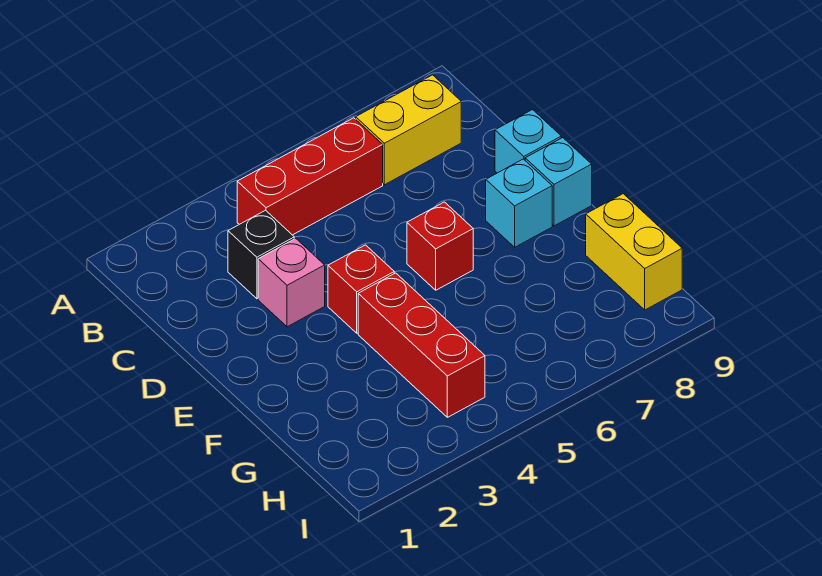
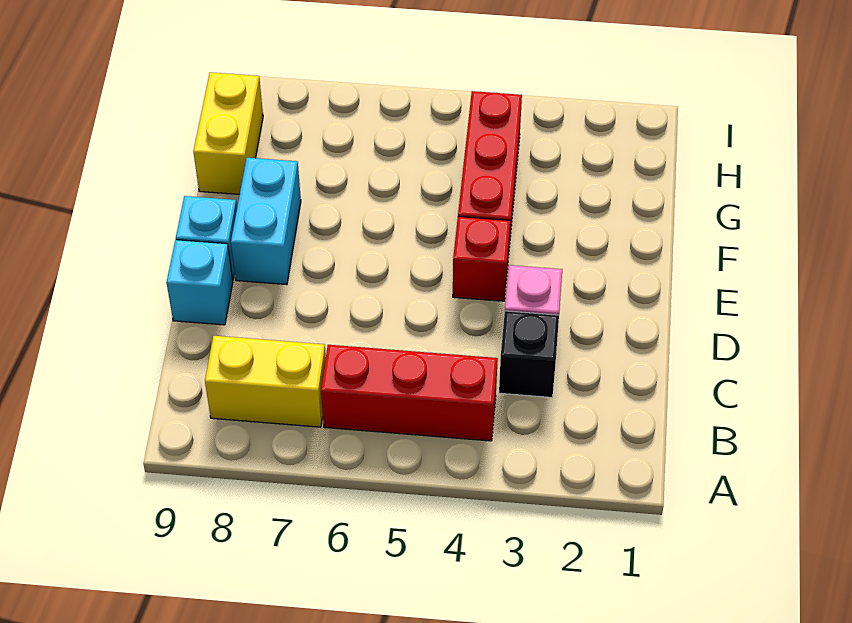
red 1x1 brick [407,202,473,290] -> none
cyan 1x1 brick [486,159,552,247] -> cyan 1x2 brick [231,158,301,285]

